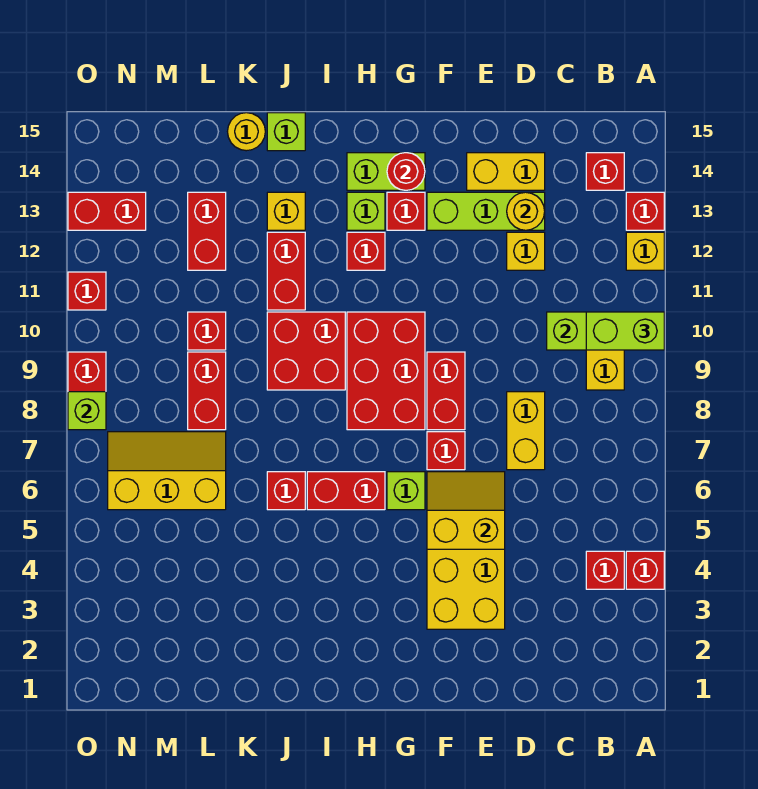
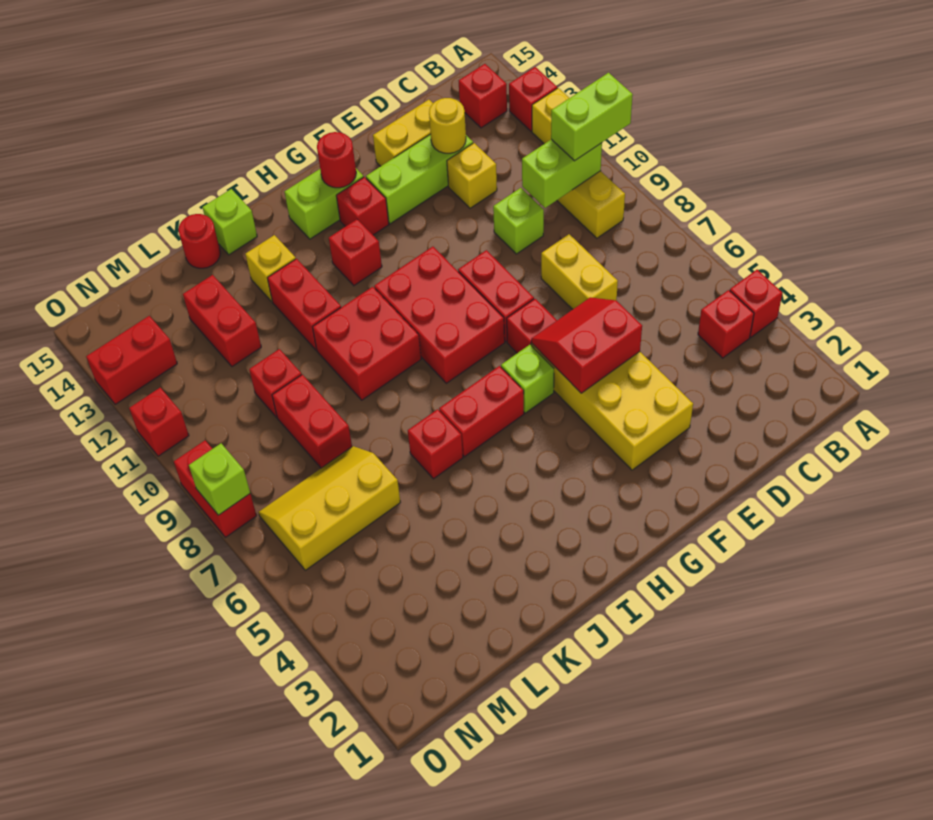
yellow 2x2 slope [427,472,505,549] -> red 2x2 slope [531,297,642,393]
lime 1x1 brick [347,192,385,230] -> lime 1x1 brick moved to [493,188,544,254]
yellow 1x1 round brick [228,113,265,151] -> red 1x1 round brick [178,214,220,268]

